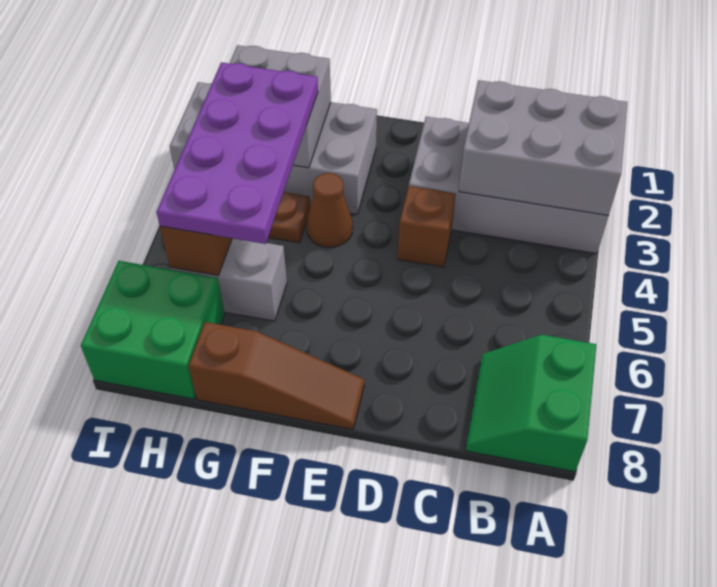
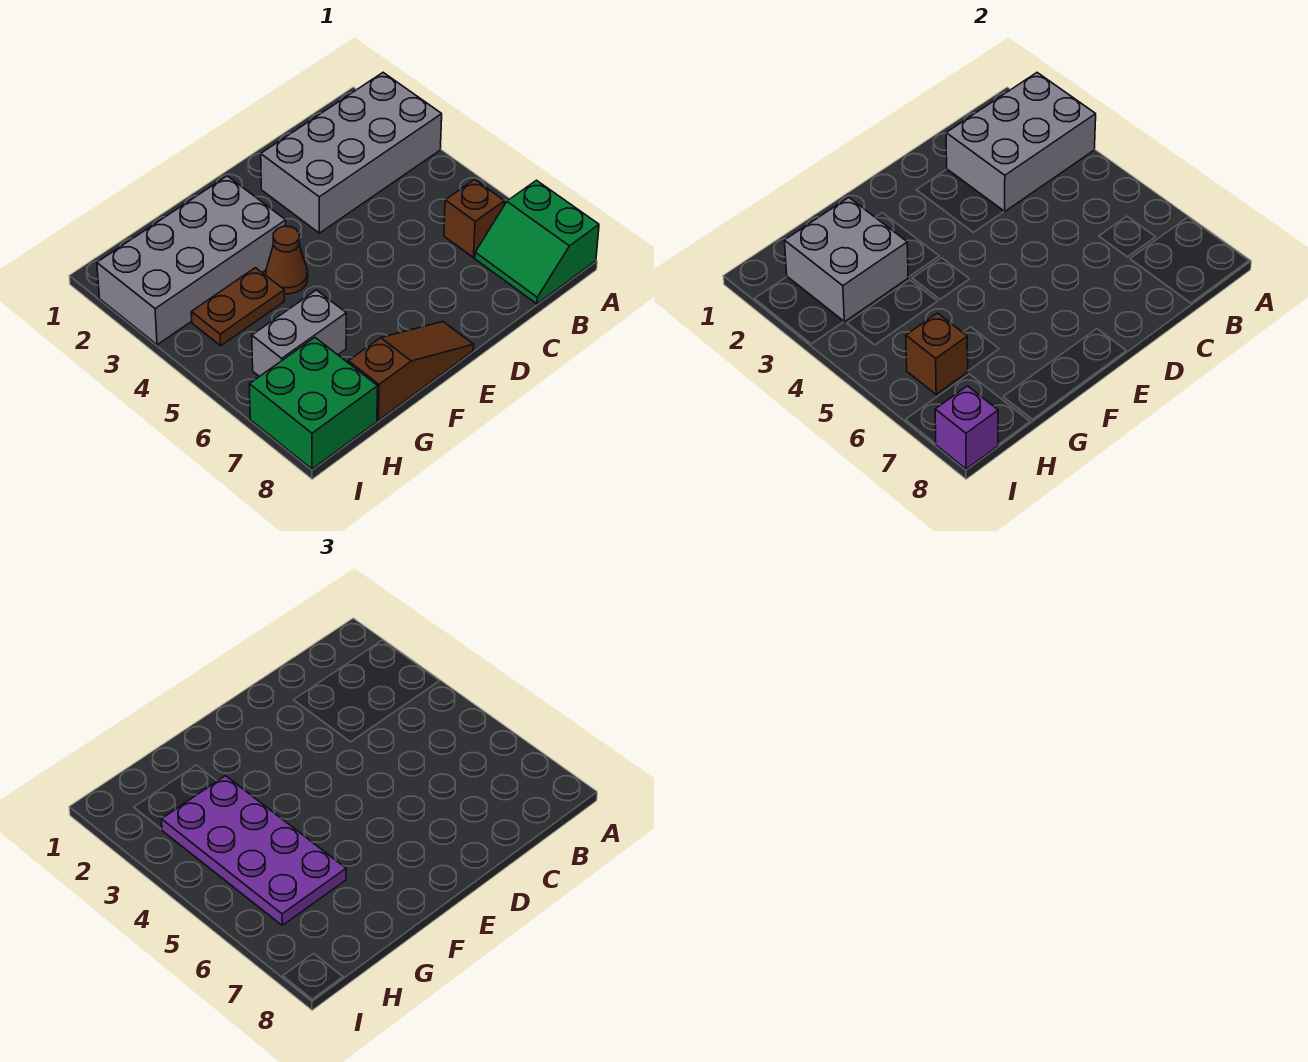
brown 1x1 brick [398,186,456,267] -> brown 1x1 brick moved to [444,180,504,258]
none -> purple 1x1 brick [935,386,998,469]

